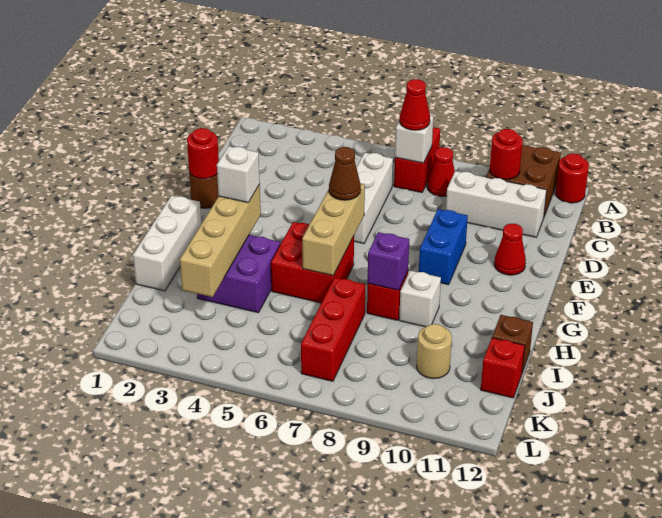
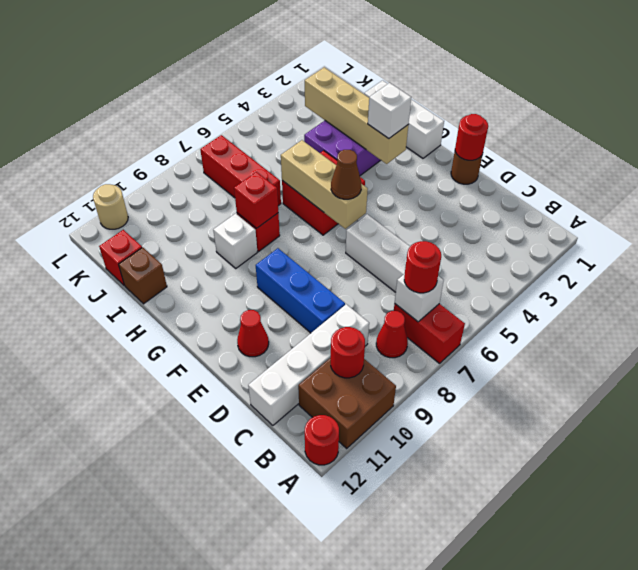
red 1x1 cone [400,79,430,130] -> red 1x1 round brick [404,241,441,293]
white 1x3 brick [446,171,547,237] -> white 1x4 brick [248,304,369,425]
blue 1x2 brick [419,209,468,285] -> blue 1x3 brick [256,248,345,333]
purple 1x1 brick [368,232,409,290] -> red 1x1 brick [234,172,278,228]
tan 1x1 round brick [417,324,452,379] -> tan 1x1 round brick moved to [93,184,128,229]

